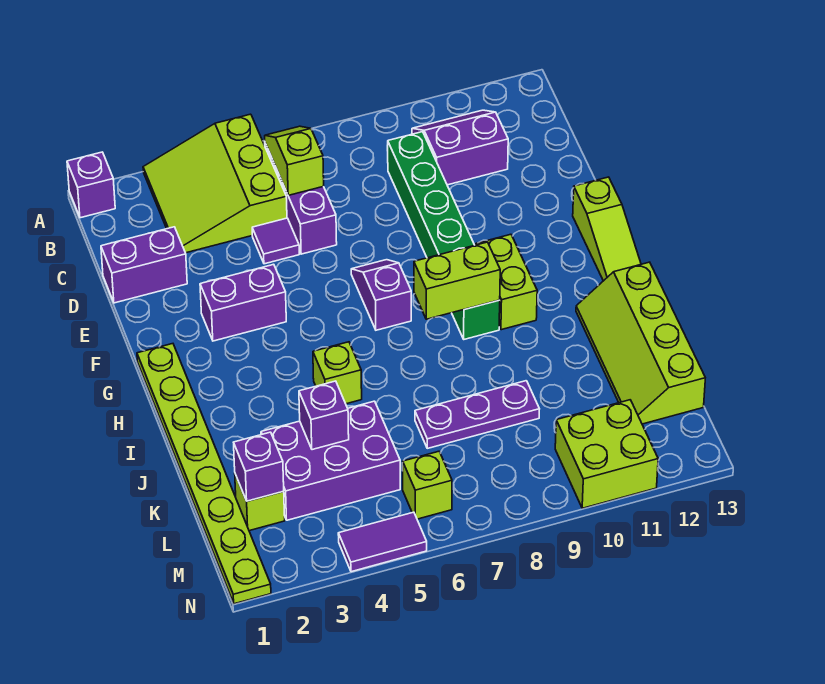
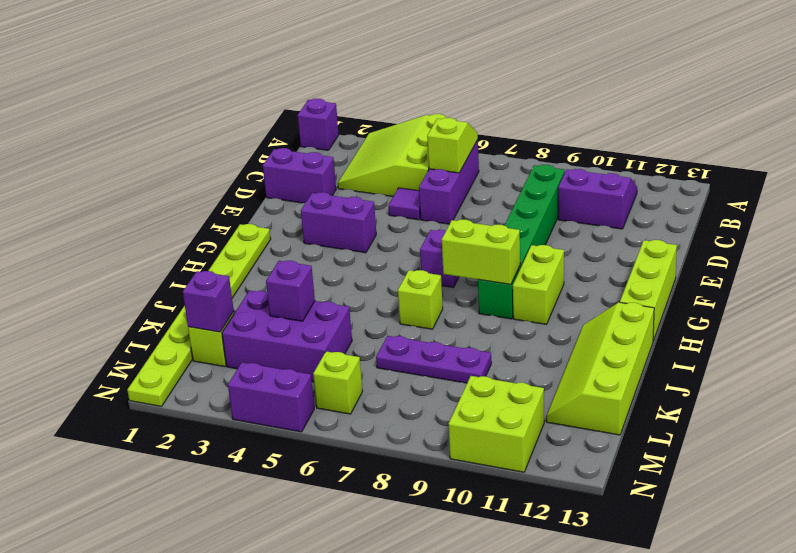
lime 1x3 slope [573,177,641,281] -> lime 1x3 brick [620,240,677,341]
lime 1x1 brick [313,342,362,404] -> lime 1x1 brick moved to [398,270,443,329]
purple 1x2 tile [338,512,427,572] -> purple 1x2 brick [228,362,314,432]

